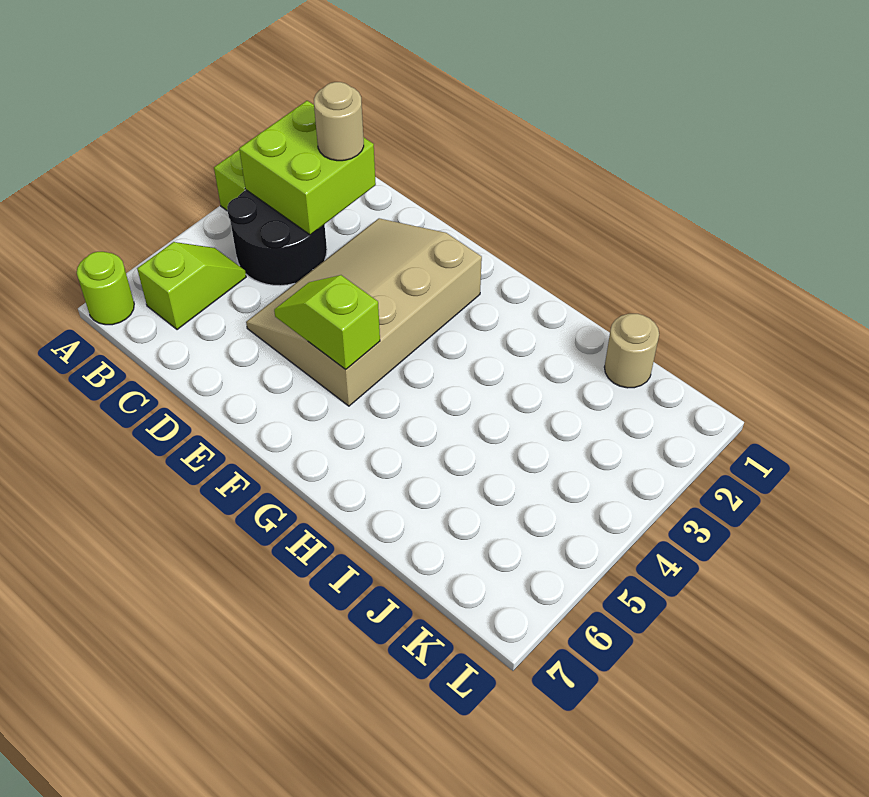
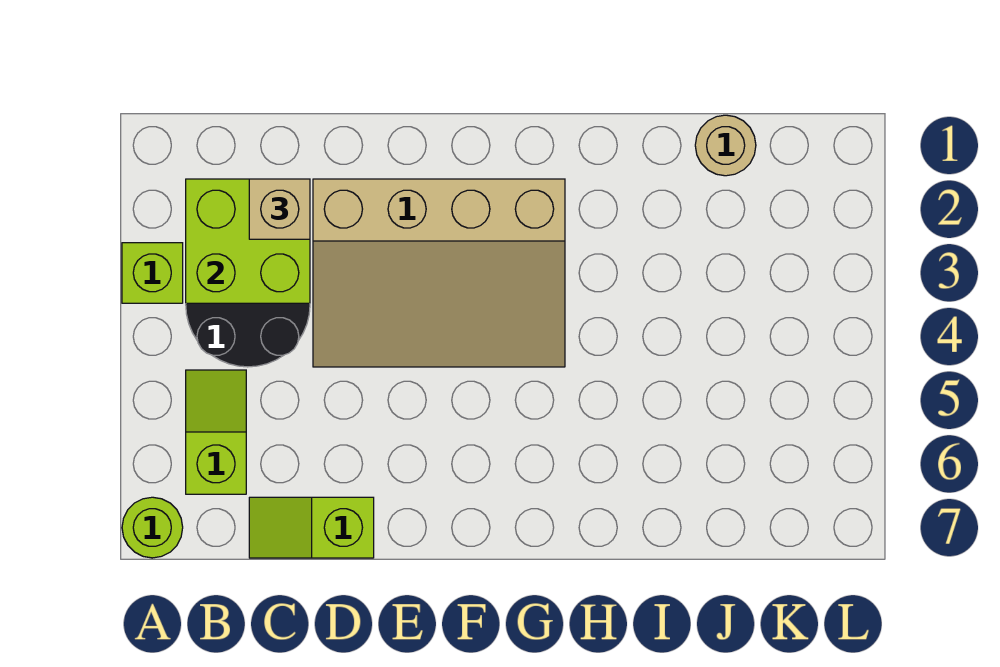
tan 1x1 round brick [314,82,364,161] -> tan 1x1 brick [249,179,310,239]
tan 3x4 slope [246,218,482,406] -> tan 3x4 slope turned to [313,179,565,367]
lime 1x2 slope [274,275,380,370] -> lime 1x2 slope moved to [249,497,374,558]

